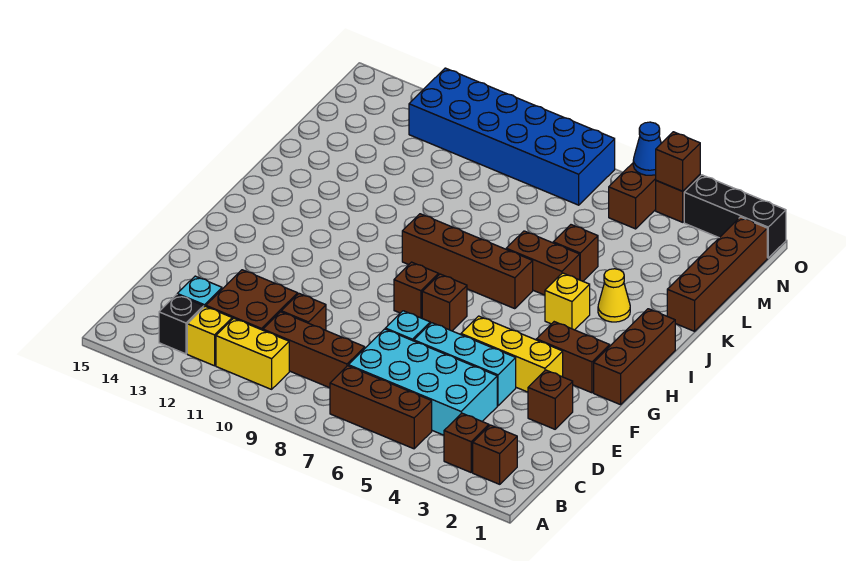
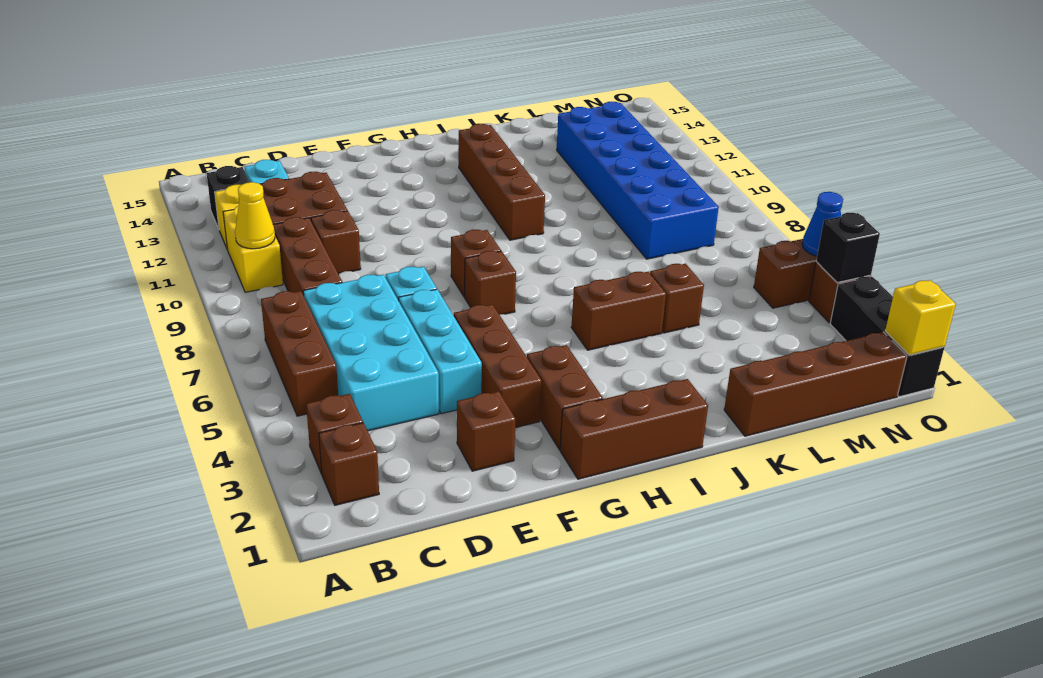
yellow 1x3 brick [461,316,563,392] -> brown 1x3 brick [454,304,541,428]
yellow 1x1 brick [545,273,590,330] -> yellow 1x1 brick moved to [885,280,956,355]
brown 1x4 brick [402,214,533,309] -> brown 1x4 brick moved to [459,124,545,240]
yellow 1x1 cone [598,269,630,322] -> yellow 1x1 cone moved to [235,182,275,249]
brown 1x2 brick [506,231,580,295] -> brown 1x2 brick turned to [571,272,666,350]
blue 2x6 brick [409,68,615,205] -> blue 2x6 brick moved to [557,102,719,259]
brown 1x1 brick [656,132,700,191] -> black 1x1 brick [816,213,880,282]

